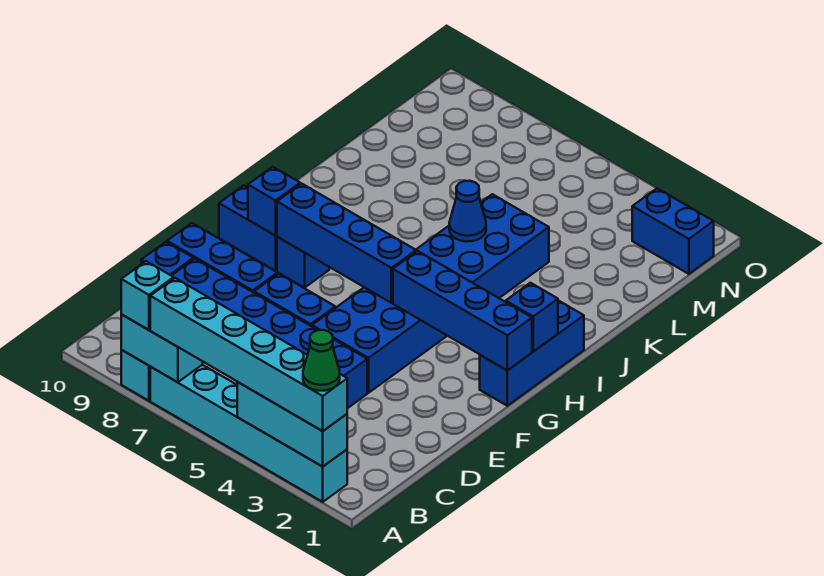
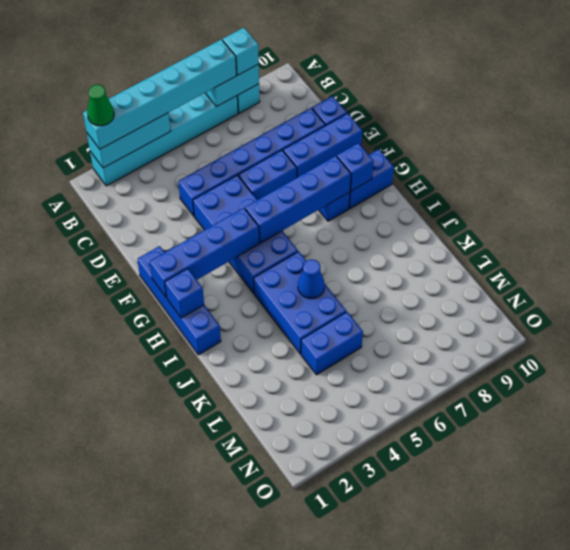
blue 1x3 brick [480,300,584,406] -> blue 1x4 brick [137,246,221,355]
blue 1x2 brick [632,188,714,274] -> blue 1x2 brick moved to [301,312,363,375]

